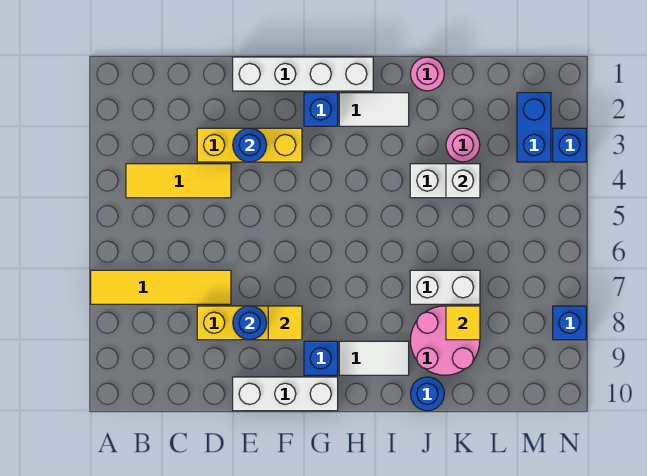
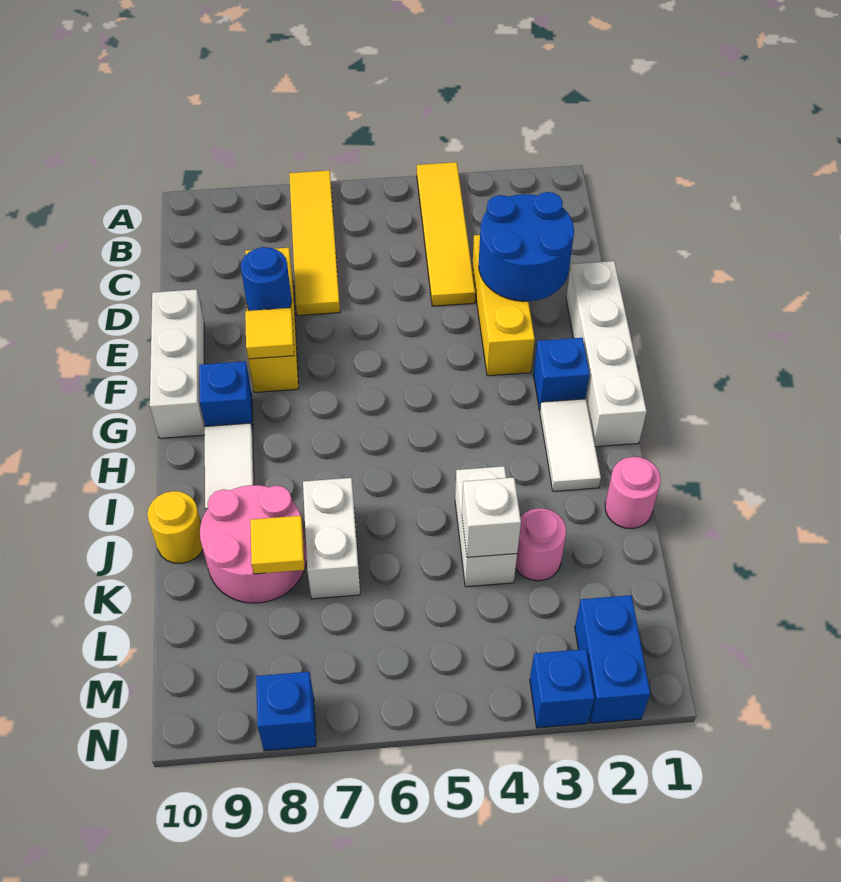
yellow 1x3 tile [126,164,231,198] -> yellow 1x4 tile [417,162,475,306]
blue 1x1 round brick [233,128,267,162] -> blue 2x2 round brick [479,192,574,301]
blue 1x1 round brick [411,377,444,411] -> yellow 1x1 round brick [147,491,203,563]
blue 1x2 brick [517,93,551,162] -> blue 1x2 brick turned to [575,595,650,723]

